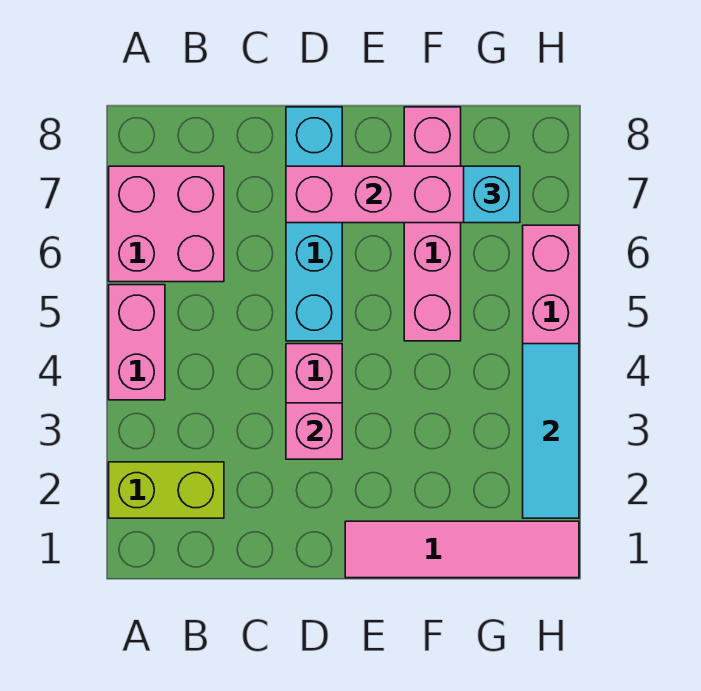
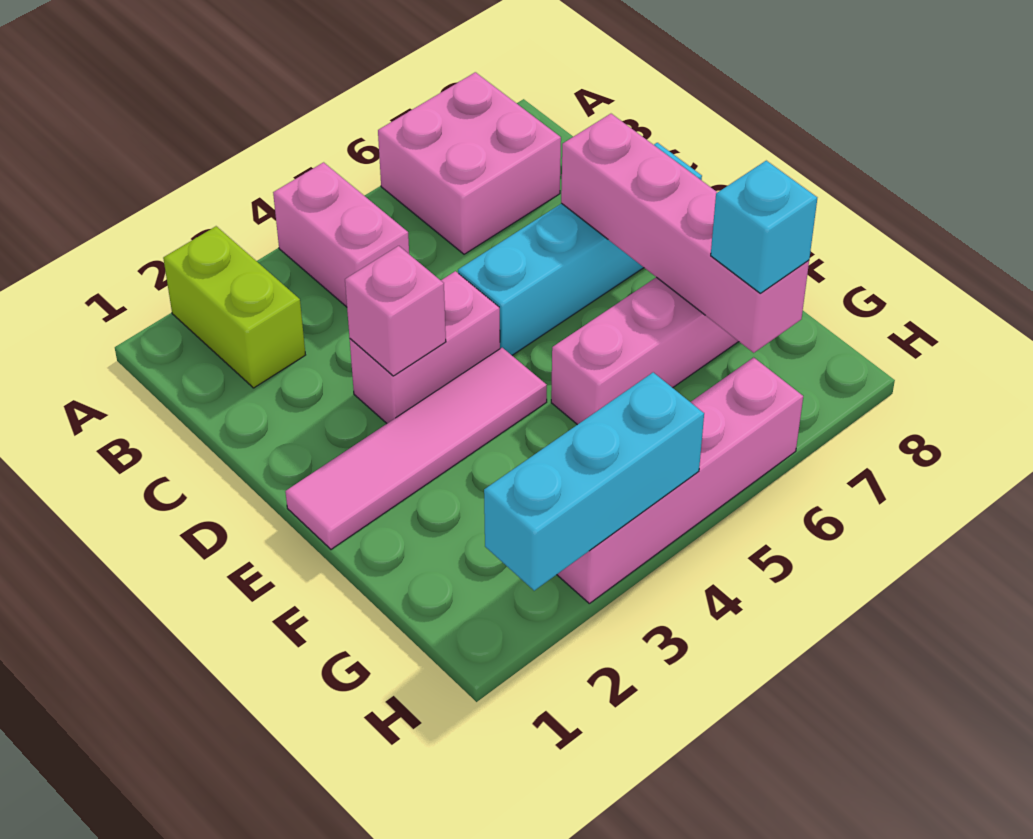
pink 1x2 brick [109,285,165,400] -> pink 1x2 brick turned to [273,162,409,307]
pink 1x4 tile [345,521,579,578] -> pink 1x4 tile turned to [285,348,547,549]
cyan 1x3 tile [523,344,579,518] -> cyan 1x3 brick [484,372,704,591]

